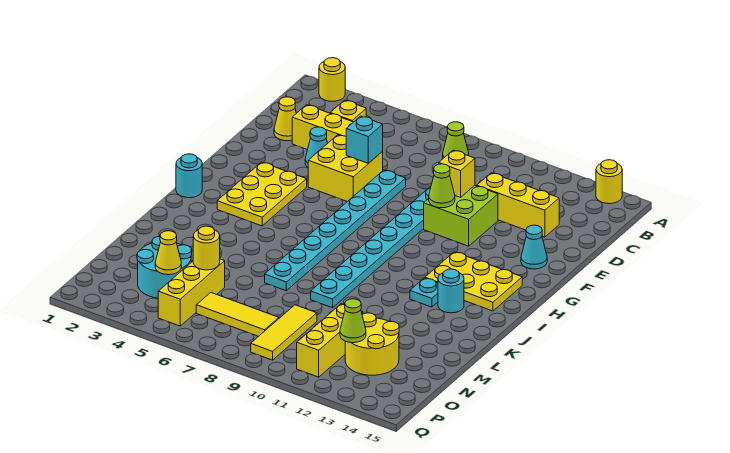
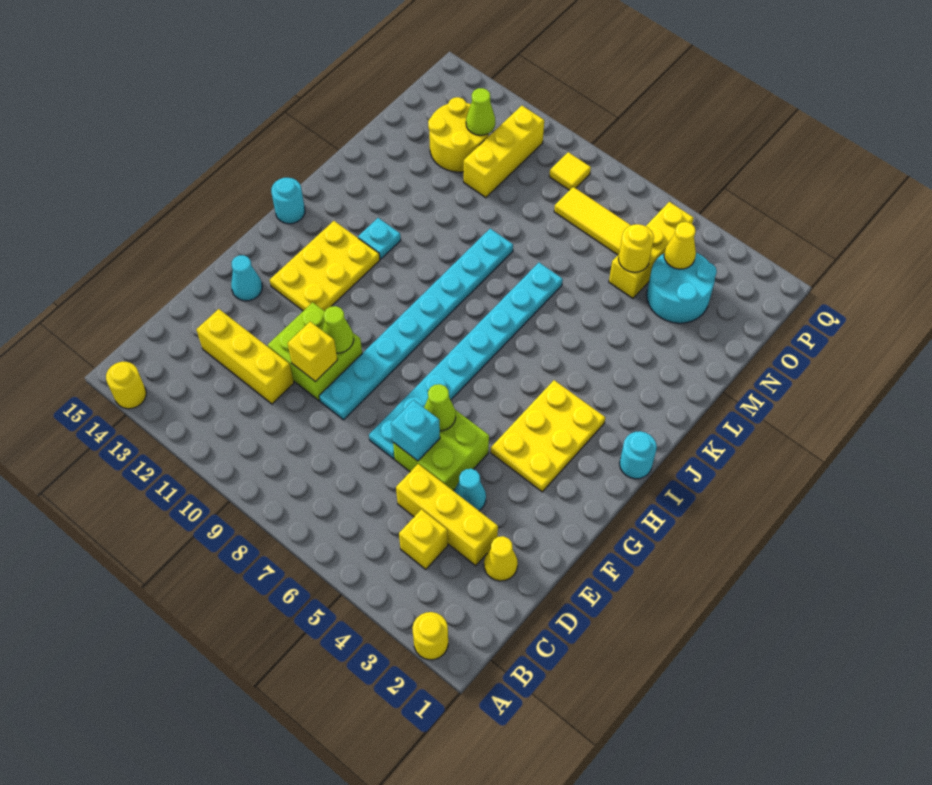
lime 1x1 cone [443,122,469,158] -> lime 1x1 cone moved to [424,384,456,431]
yellow 2x2 brick [308,135,383,202] -> lime 2x2 brick [393,410,489,491]
yellow 2x3 plate [425,252,522,311] -> yellow 2x3 plate turned to [270,221,380,311]
cyan 1x1 round brick [438,269,464,313] -> cyan 1x1 round brick moved to [271,178,305,224]
yellow 1x3 tile [251,305,317,360] -> yellow 1x1 tile [549,152,591,190]

